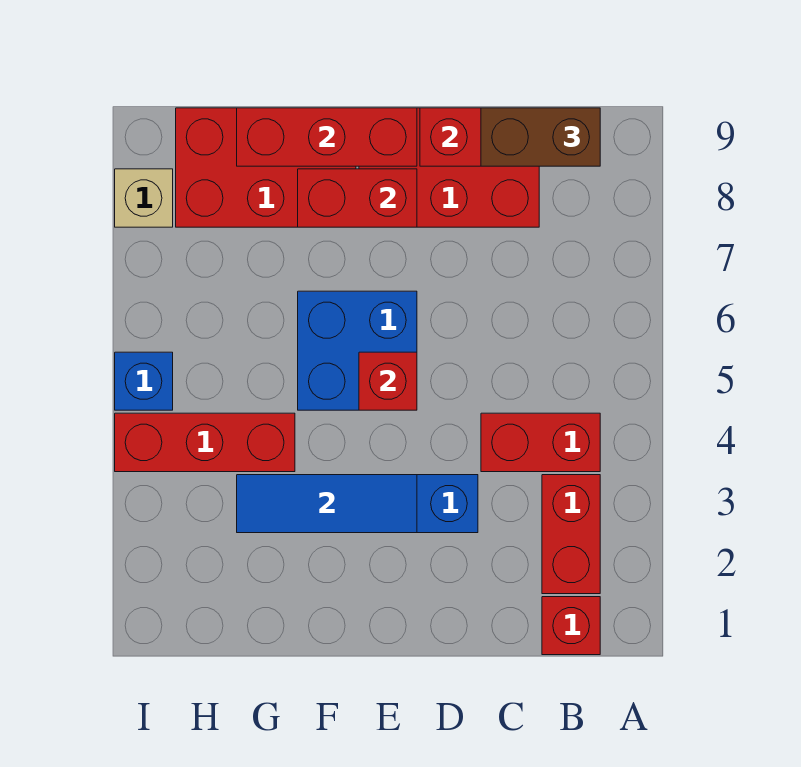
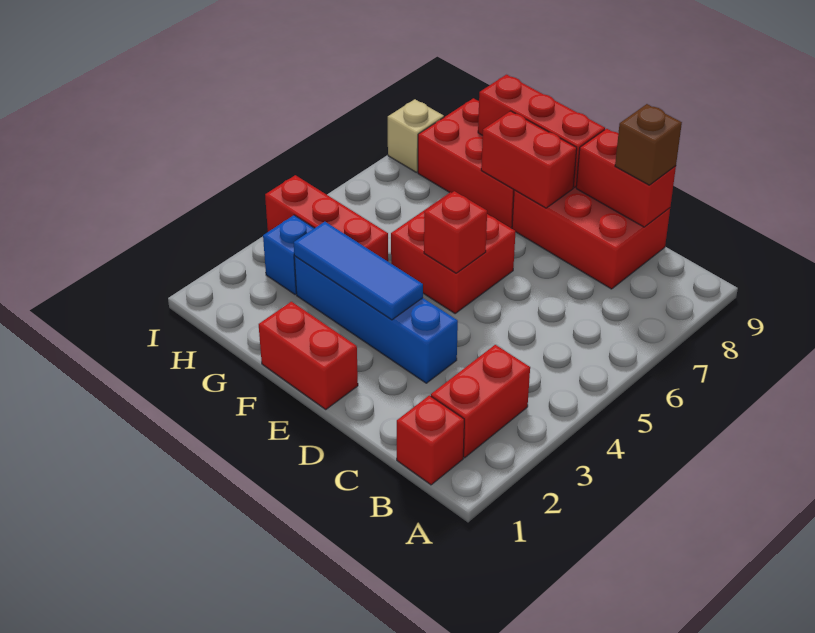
red 1x2 brick [481,413,600,472] -> red 1x2 brick moved to [259,302,358,409]
brown 1x2 brick [481,108,600,166] -> brown 1x1 brick [615,104,682,185]
blue 2x2 brick [298,291,417,410] -> red 2x2 brick [391,192,516,313]
blue 1x1 brick [115,352,173,410] -> blue 1x1 brick moved to [263,215,314,294]

